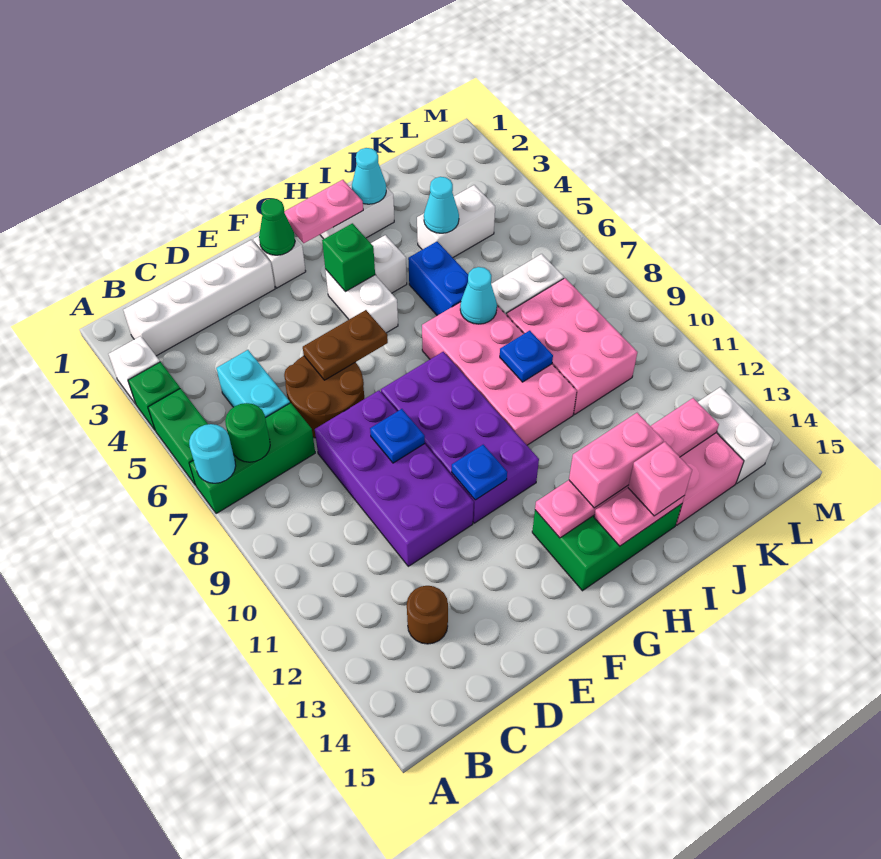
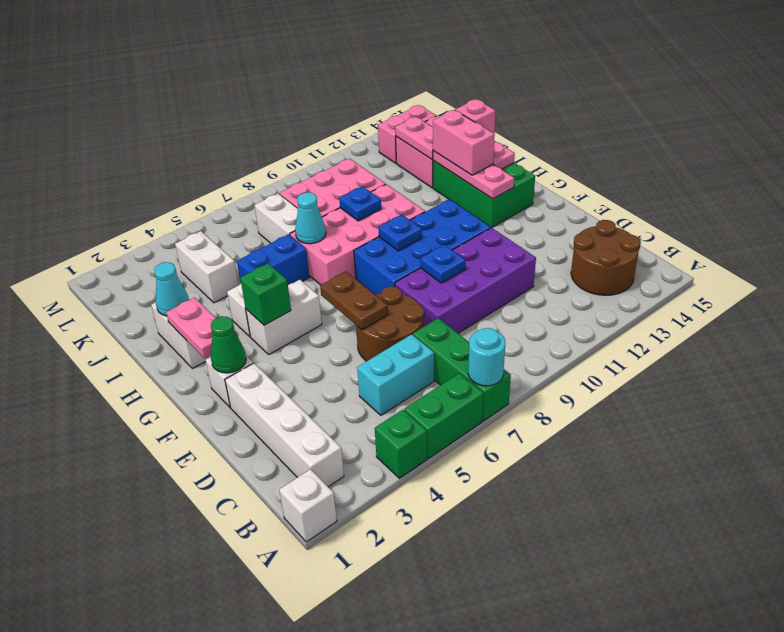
white 1x1 brick [109,336,160,404] -> white 1x1 brick moved to [279,469,337,542]
green 1x1 round brick [225,403,270,462] -> none
brown 1x1 round brick [407,586,448,644] -> brown 2x2 round brick [571,220,641,295]
purple 2x4 brick [381,352,539,523] -> blue 2x4 brick [354,199,491,295]
blue 1x1 plate [452,445,507,500] -> blue 1x1 plate moved to [378,215,422,251]
cyan 1x1 cone [424,177,459,233] -> none
white 1x2 brick [698,387,774,483] -> pink 1x2 brick [378,105,436,163]

